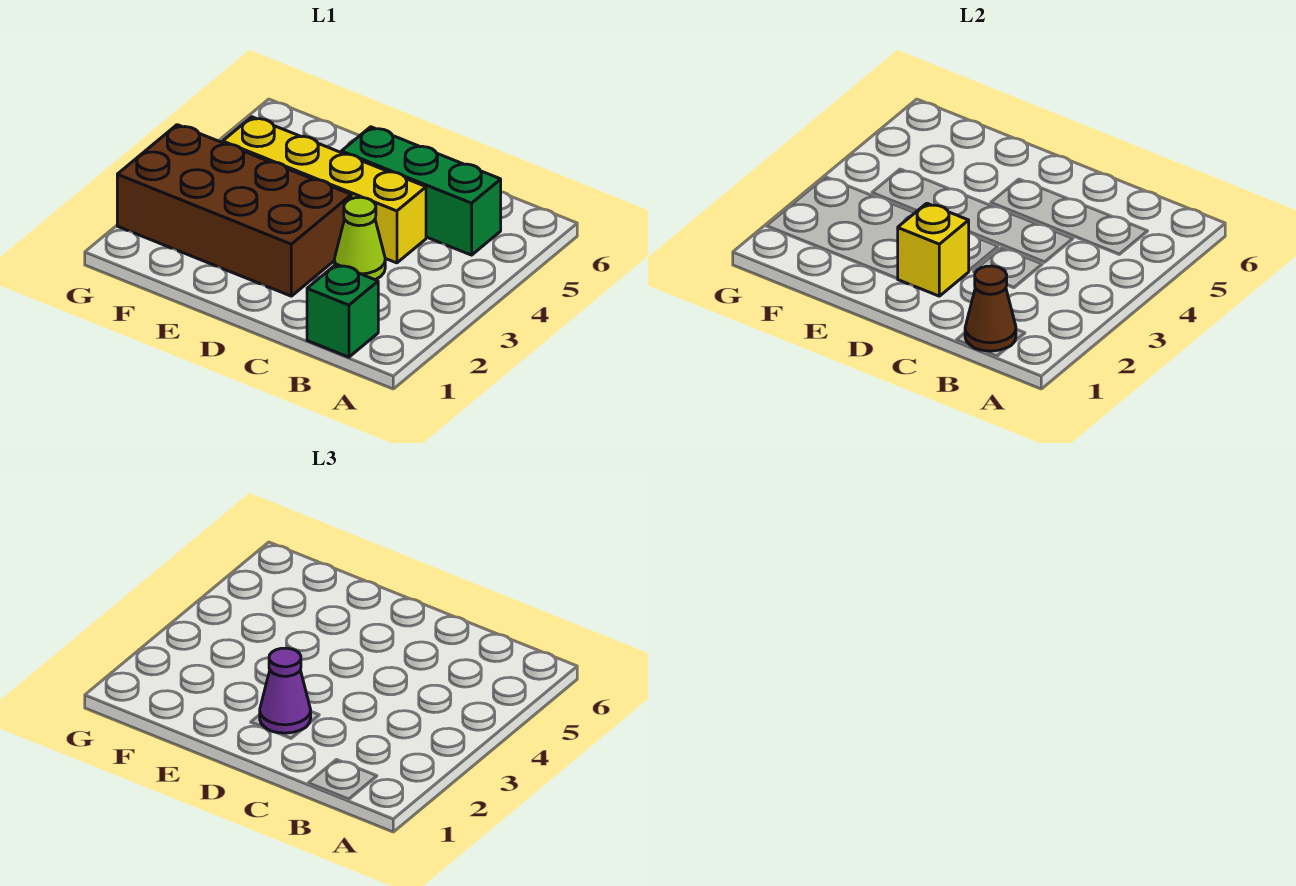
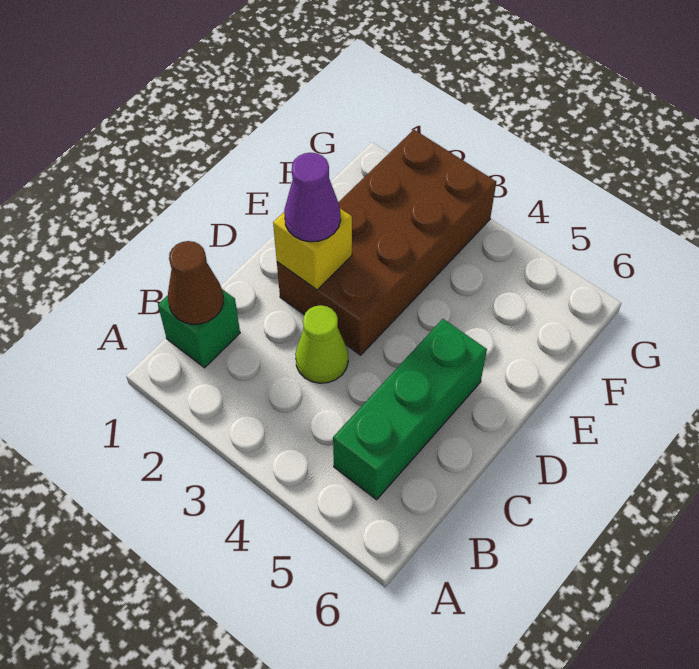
yellow 1x4 brick [223,117,426,263] -> none

